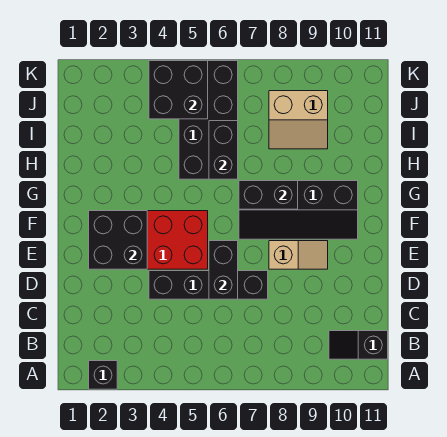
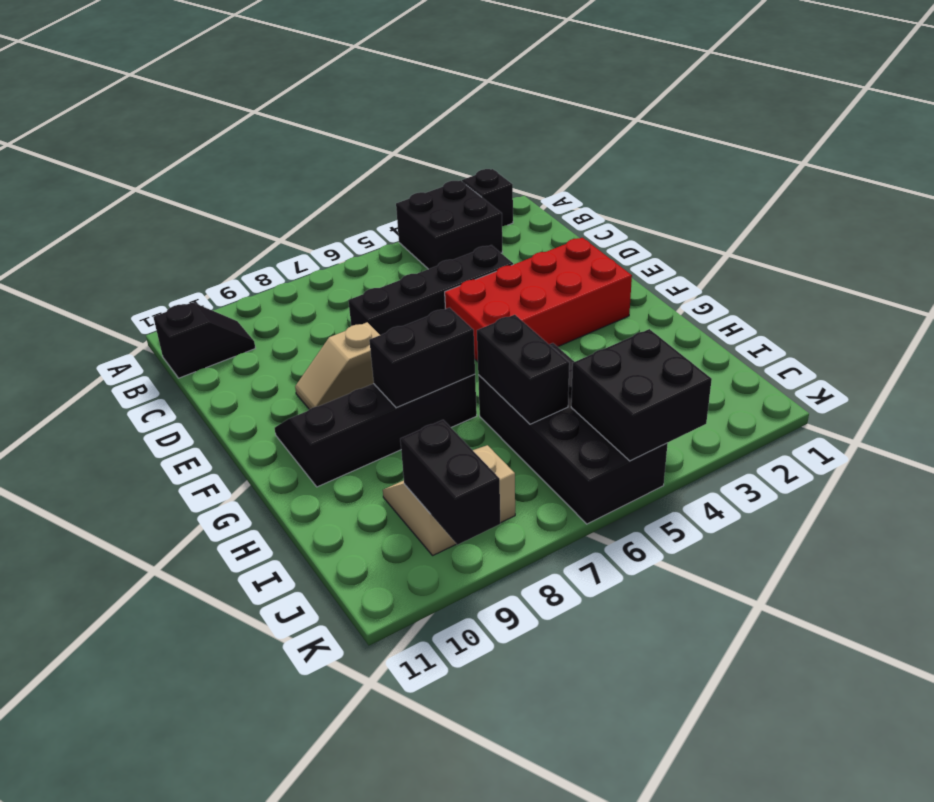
black 1x2 brick [209,241,238,299] -> black 1x2 brick moved to [400,420,500,545]
black 2x2 brick [89,211,147,269] -> black 2x2 brick moved to [396,180,502,269]

